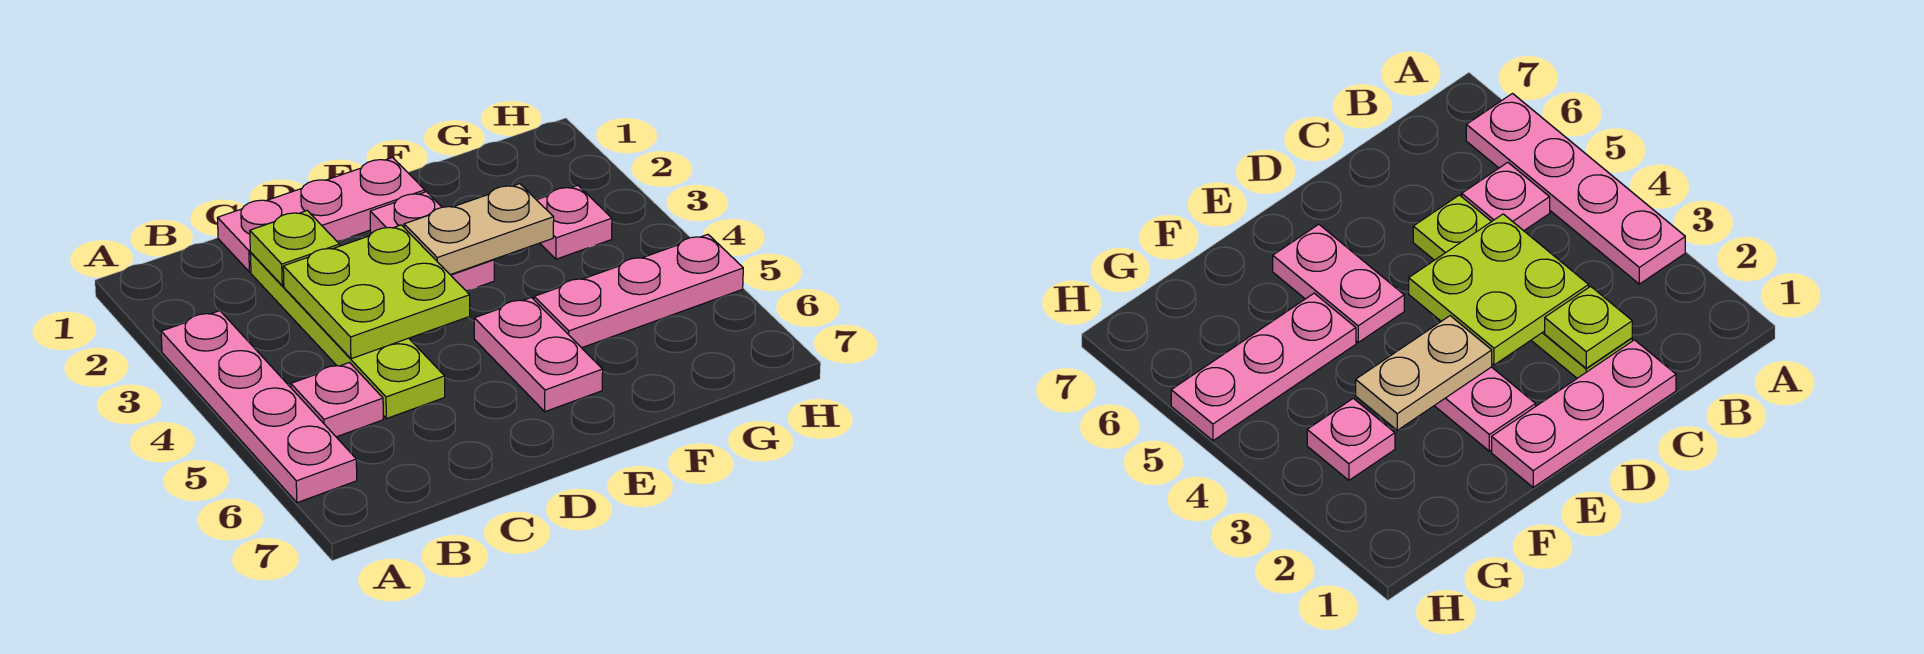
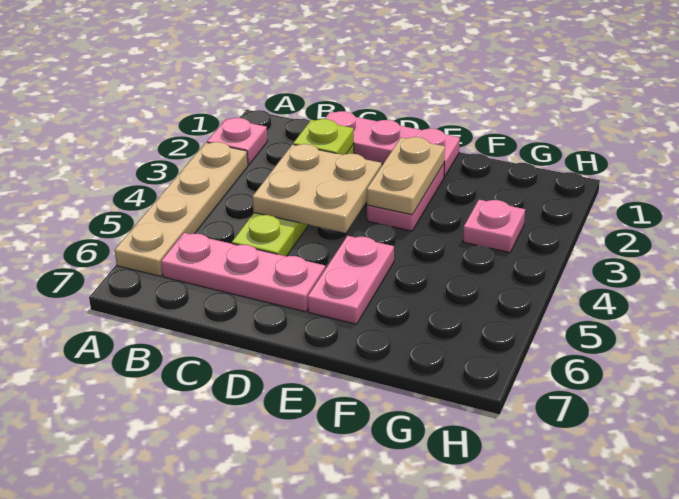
pink 1x4 plate [161,311,357,503] -> tan 1x4 plate [114,142,248,276]
pink 1x1 plate [291,363,383,437] -> pink 1x1 plate moved to [207,118,268,165]
lime 2x2 plate [283,225,470,359] -> tan 2x2 plate [252,144,382,233]
tan 1x2 plate [404,184,554,275] -> tan 1x2 plate turned to [367,137,445,215]
pink 1x3 plate [534,234,743,348] -> pink 1x3 plate moved to [161,233,325,312]

